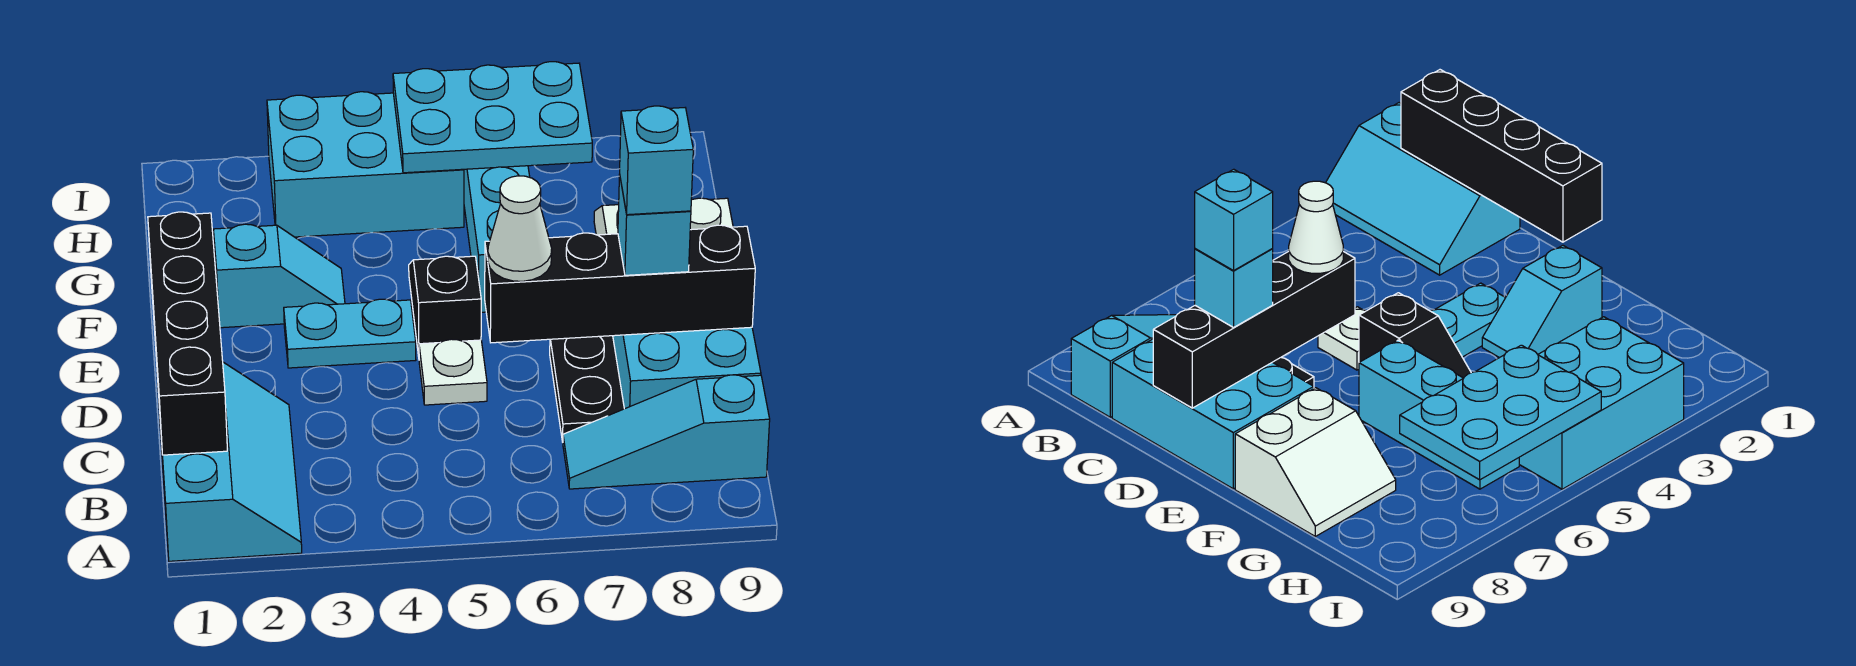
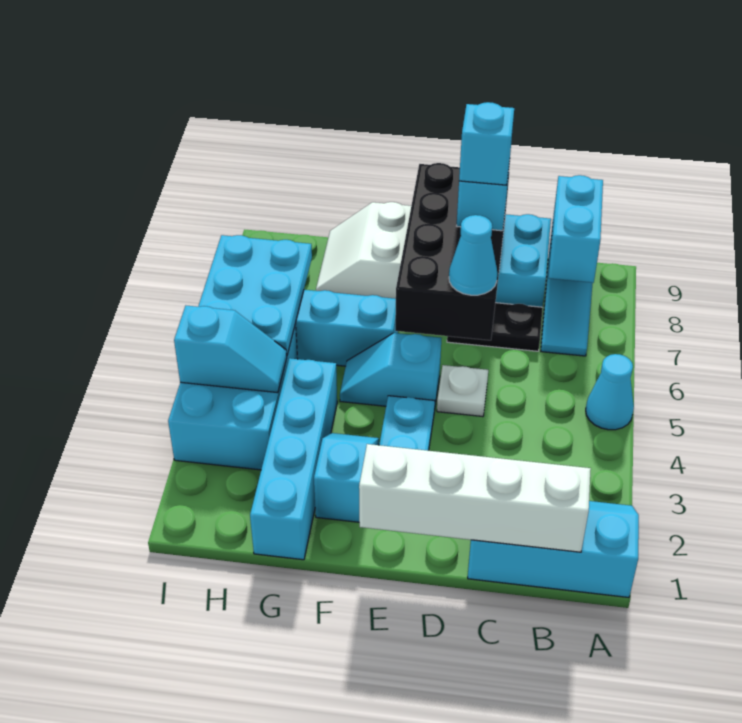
none -> cyan 1x1 cone [586,354,634,430]
black 1x4 brick [148,212,227,455] -> white 1x4 brick [359,444,591,552]
none -> cyan 1x2 brick [549,175,603,283]
black 1x4 brick [485,225,755,343] -> black 2x4 brick [395,163,509,340]
white 1x1 cone [488,176,552,281] -> cyan 1x1 cone [449,215,497,295]
black 1x2 slope [409,256,481,356] -> cyan 1x2 slope [340,333,441,411]
none -> cyan 1x4 brick [250,358,337,560]
none -> cyan 1x2 slope [174,306,287,393]

